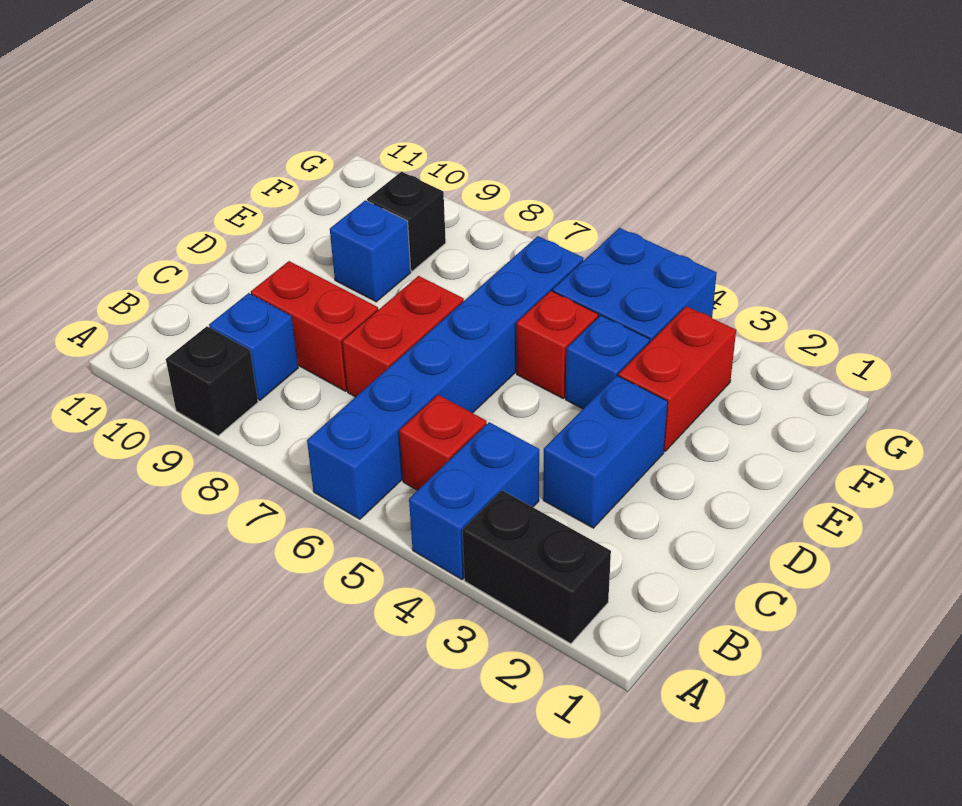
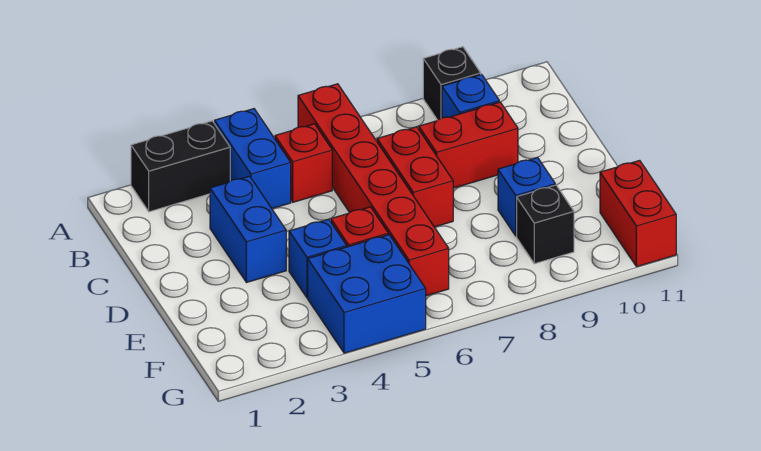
blue 1x6 brick [307,236,583,519] -> red 1x6 brick [298,84,449,296]
red 1x2 brick [619,306,736,451] -> red 1x2 brick moved to [600,160,676,267]

